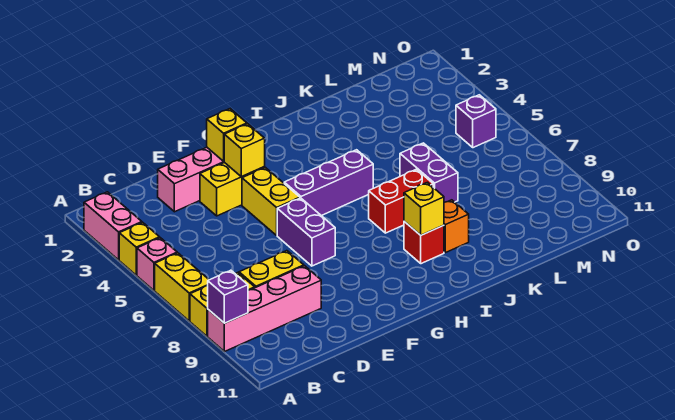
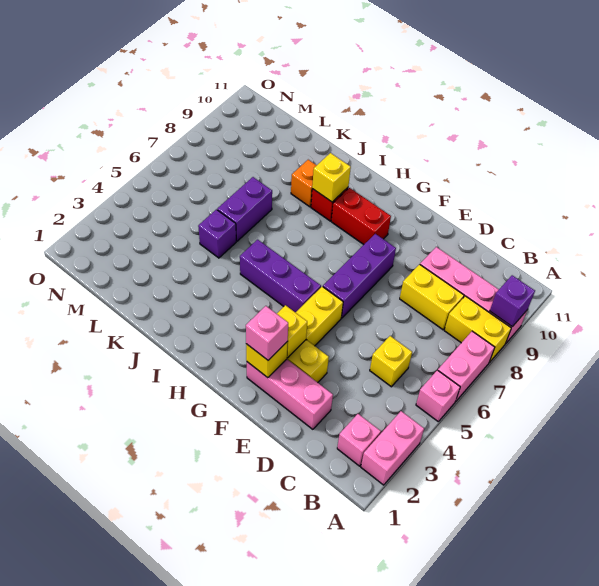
yellow 1x1 brick [119,222,160,275] -> yellow 1x1 brick moved to [370,336,412,387]
yellow 1x2 brick [155,253,209,321] -> pink 1x2 brick [438,331,495,402]
none -> pink 1x1 brick [337,414,381,466]
none -> pink 1x1 brick [246,306,288,360]
purple 1x2 brick [277,198,335,266] -> purple 1x3 brick [323,234,396,318]
red 1x2 brick [369,169,433,233] -> red 1x2 brick moved to [331,188,391,245]
purple 1x1 brick [456,95,496,148] -> purple 1x1 brick moved to [198,209,236,258]

